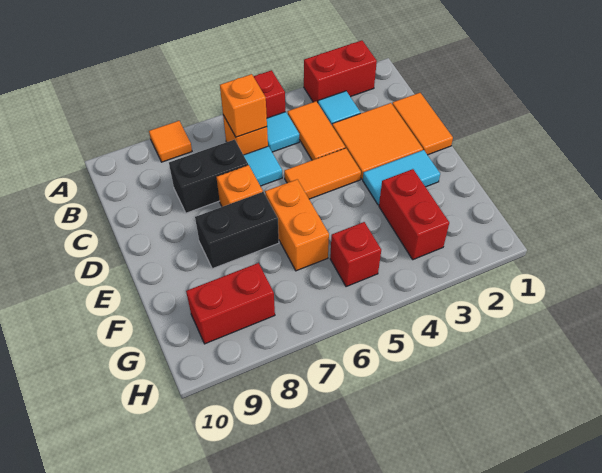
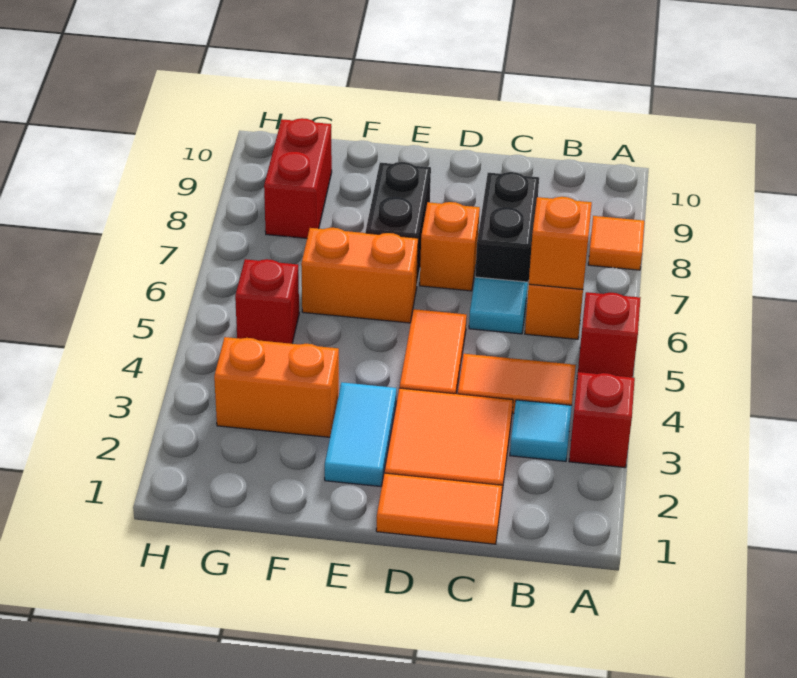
red 1x2 brick [304,40,377,103] -> red 1x1 brick [569,372,635,468]
cyan 1x1 tile [267,112,299,152] -> none
red 1x2 brick [379,169,449,260] -> orange 1x2 brick [214,337,339,437]

